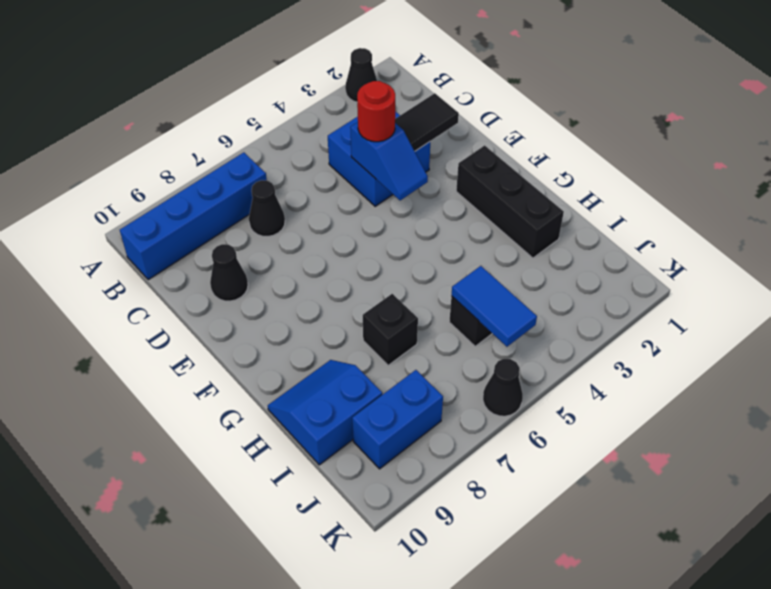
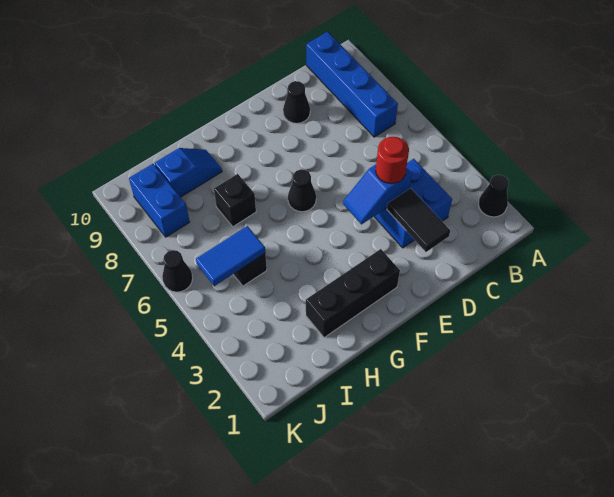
black 1x1 cone [249,180,285,237] -> black 1x1 cone moved to [288,169,316,212]
blue 2x2 slope [268,360,382,465] -> blue 1x2 slope [155,148,222,197]

